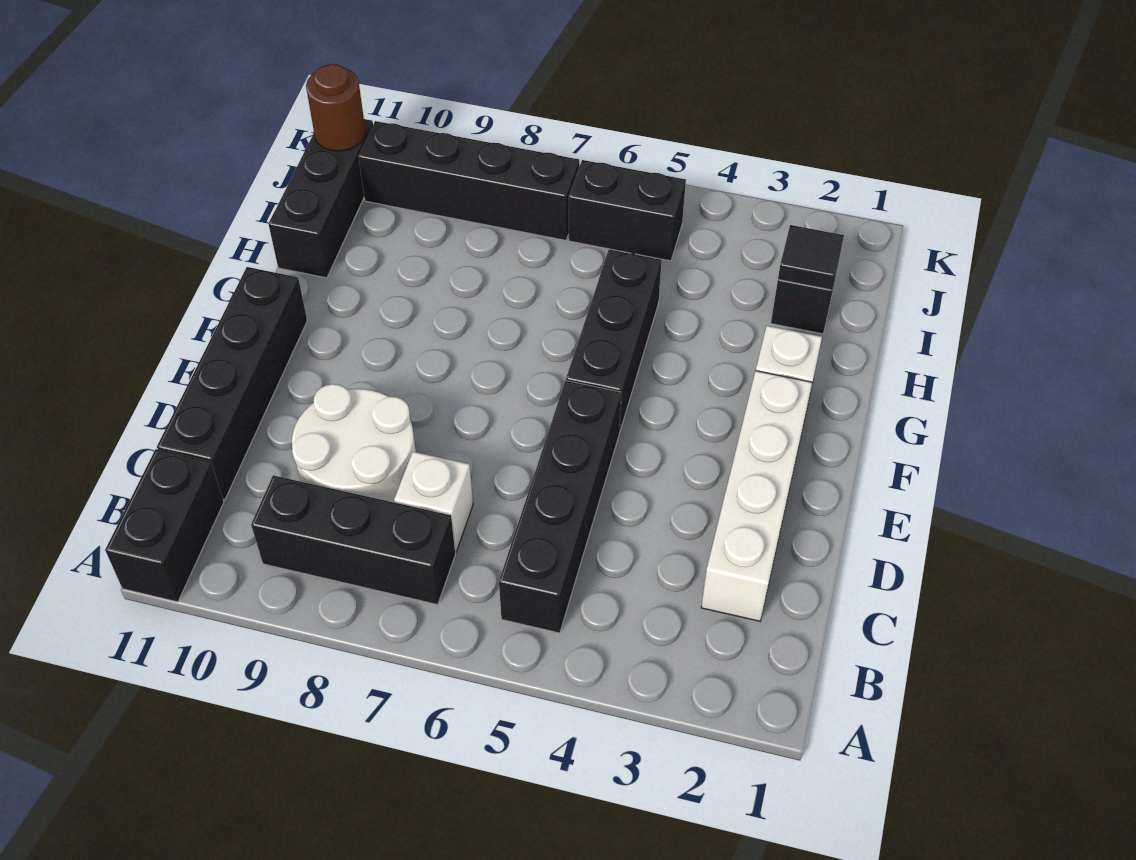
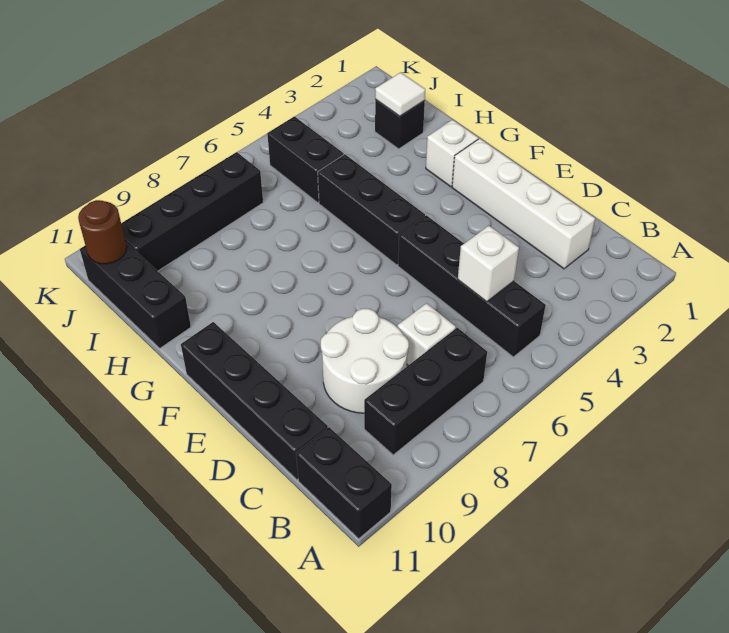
none -> white 1x1 brick [458,226,519,302]
black 1x1 tile [778,225,844,290] -> white 1x1 tile [375,72,425,116]
black 1x2 brick [569,160,686,261] -> black 1x2 brick turned to [267,116,344,203]

